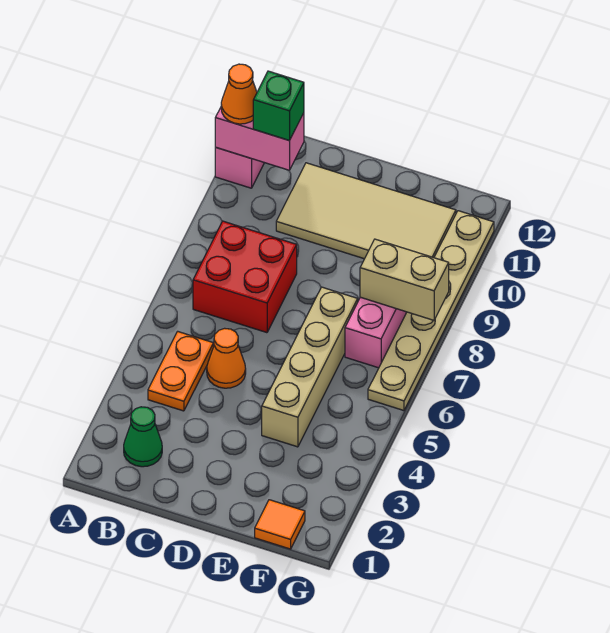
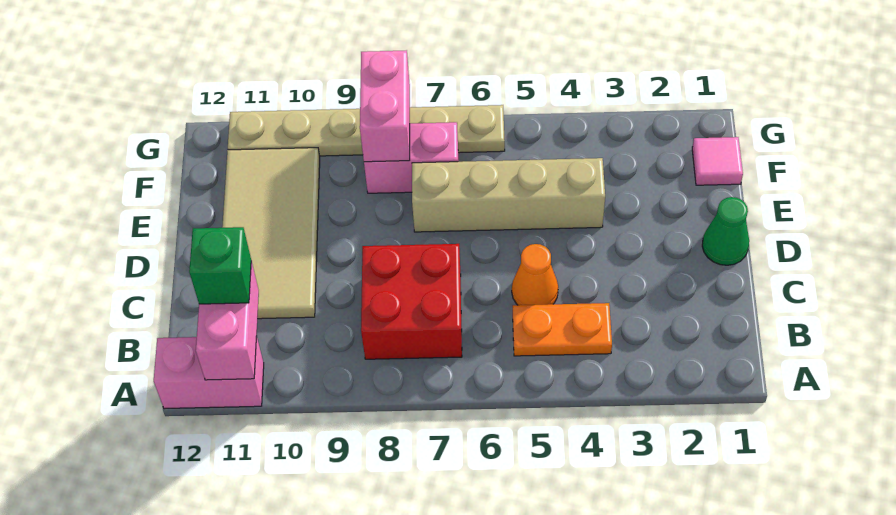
orange 1x1 cone [221,64,257,124] -> none
green 1x1 cone [124,407,162,467] -> green 1x1 cone moved to [702,197,749,265]
orange 1x1 tile [255,500,305,549] -> pink 1x1 tile [692,137,743,185]
tan 1x2 brick [360,239,449,320] -> pink 1x2 brick [360,50,410,162]

